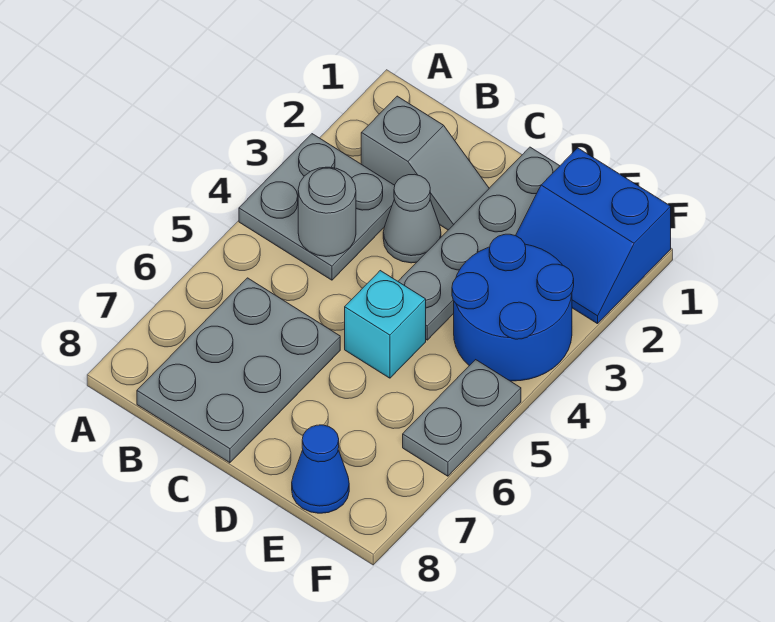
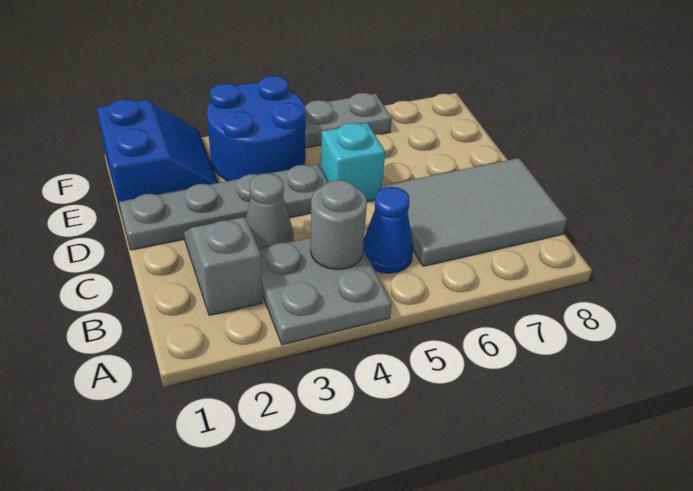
grey 2x3 plate [137,278,340,463] -> grey 2x3 tile [385,158,567,266]
blue 1x1 cone [292,425,349,513] -> blue 1x1 cone moved to [363,187,413,273]

